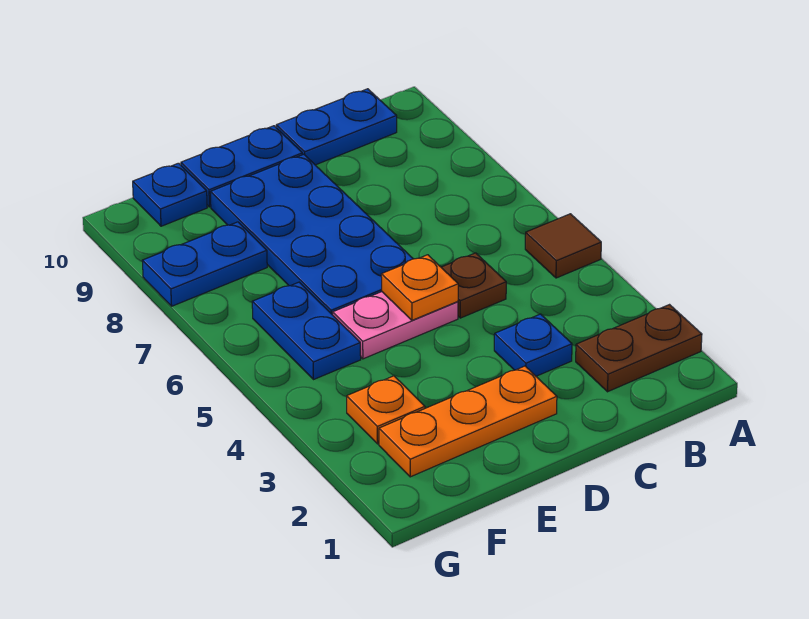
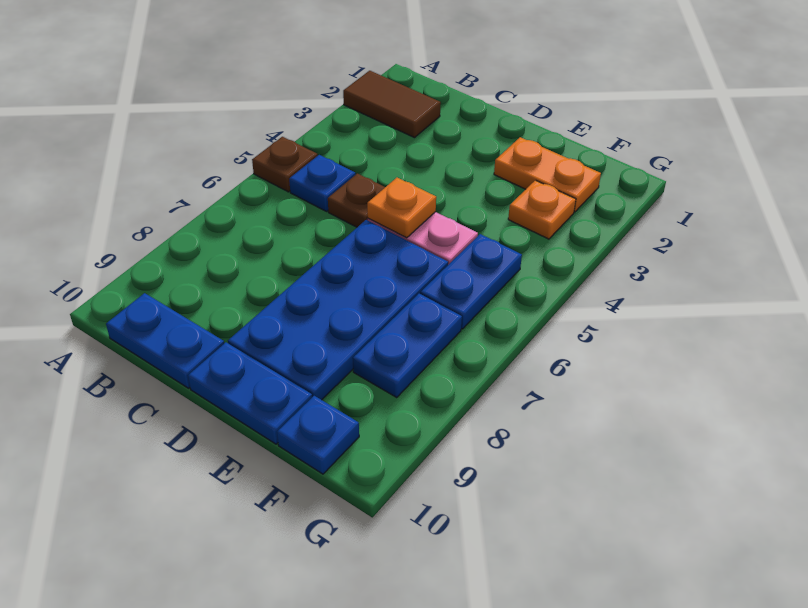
brown 1x2 plate [576,305,702,392] -> brown 1x2 tile [343,71,441,138]
brown 1x1 tile [525,214,601,278] -> brown 1x1 plate [252,137,318,192]
blue 1x1 plate [494,314,572,376] -> blue 1x1 plate moved to [289,155,356,211]
orange 1x3 plate [379,366,557,477] -> orange 1x2 plate [494,137,601,212]
blue 1x2 plate [142,222,267,306] -> blue 1x2 plate turned to [353,294,462,397]

